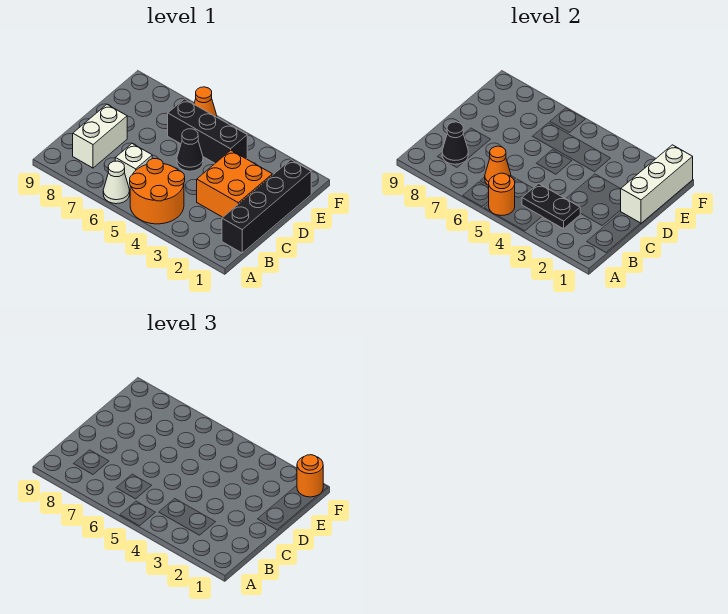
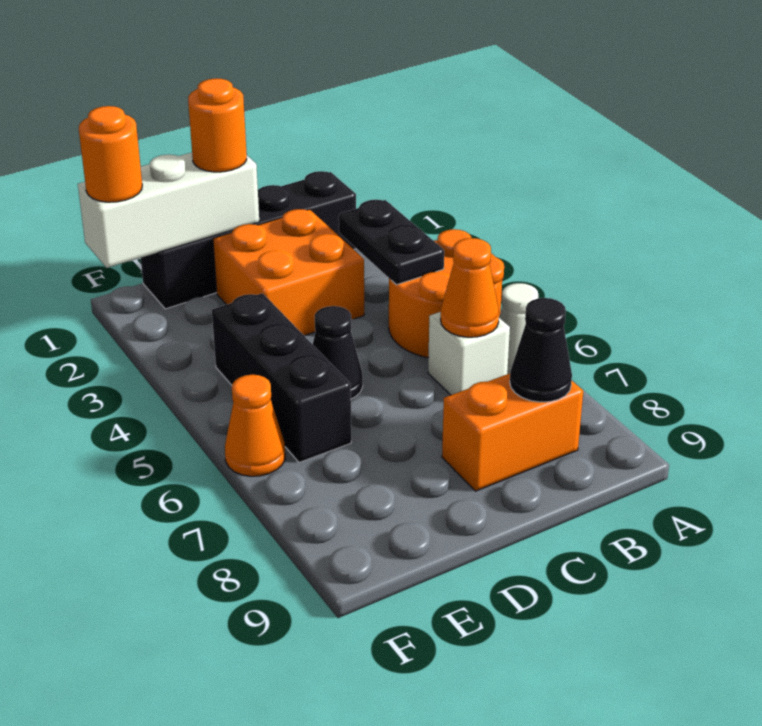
orange 1x1 round brick [488,173,515,216] -> orange 1x1 round brick moved to [188,78,247,172]
white 1x2 brick [73,104,127,168] -> orange 1x2 brick [442,373,583,491]

